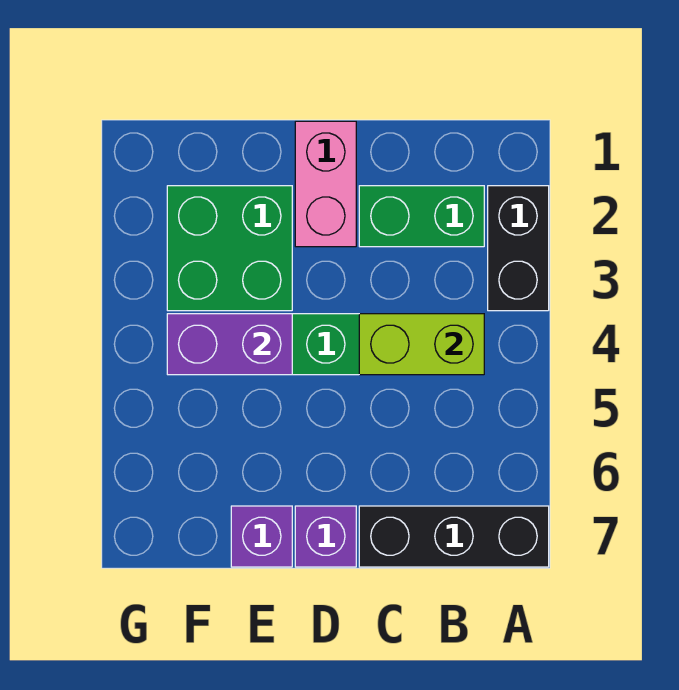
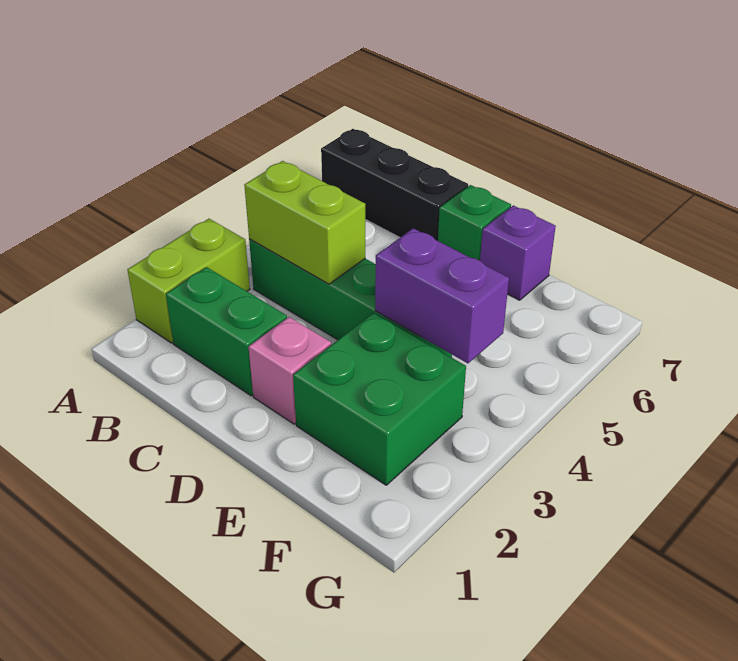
black 1x2 brick [488,186,549,311] -> lime 1x2 brick [128,219,250,343]
pink 1x2 brick [295,121,356,247] -> pink 1x1 brick [249,317,331,424]
purple 1x1 brick [295,506,356,567] -> green 1x1 brick [438,185,511,261]

